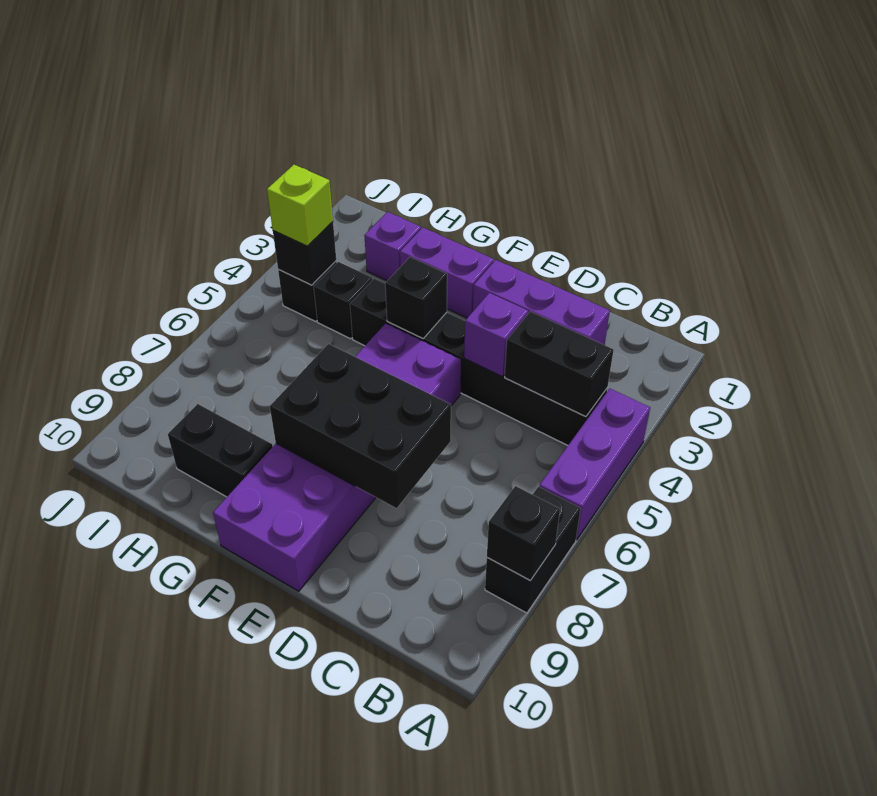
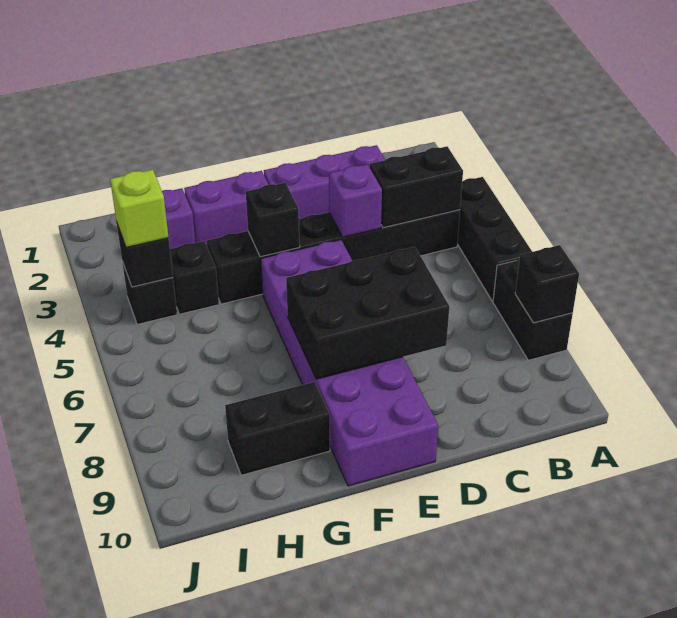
purple 1x3 brick [539,389,650,540] -> black 1x3 brick [457,177,532,301]

